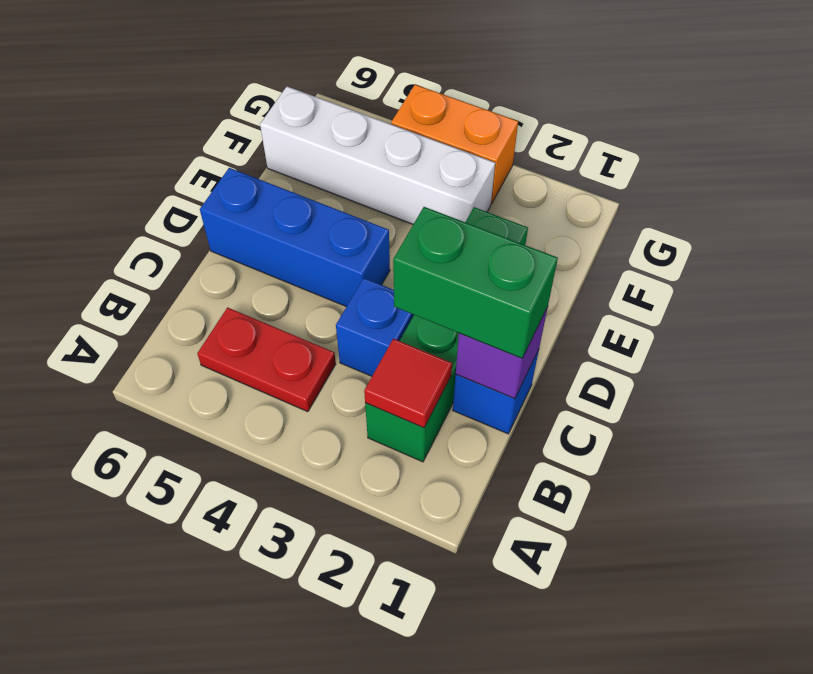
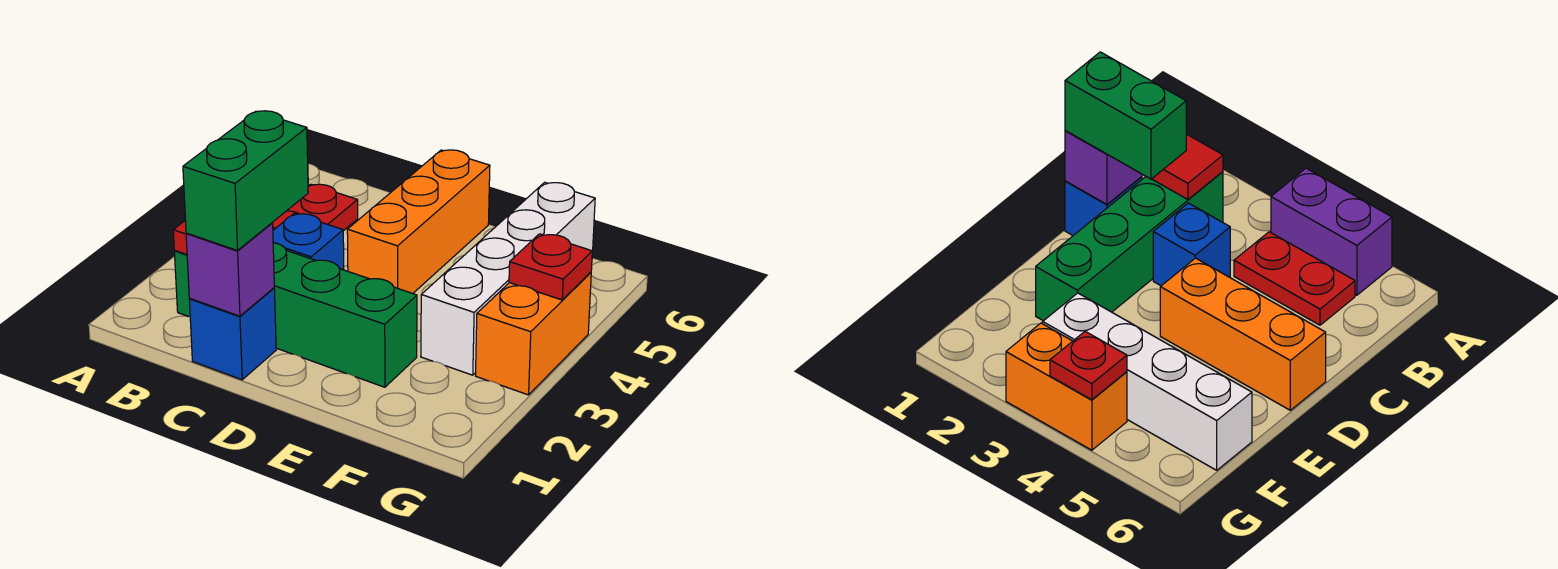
none -> purple 1x2 brick [1271,168,1392,295]
blue 1x3 brick [200,168,390,307] -> orange 1x3 brick [347,150,490,293]
none -> red 1x1 plate [509,234,592,300]

